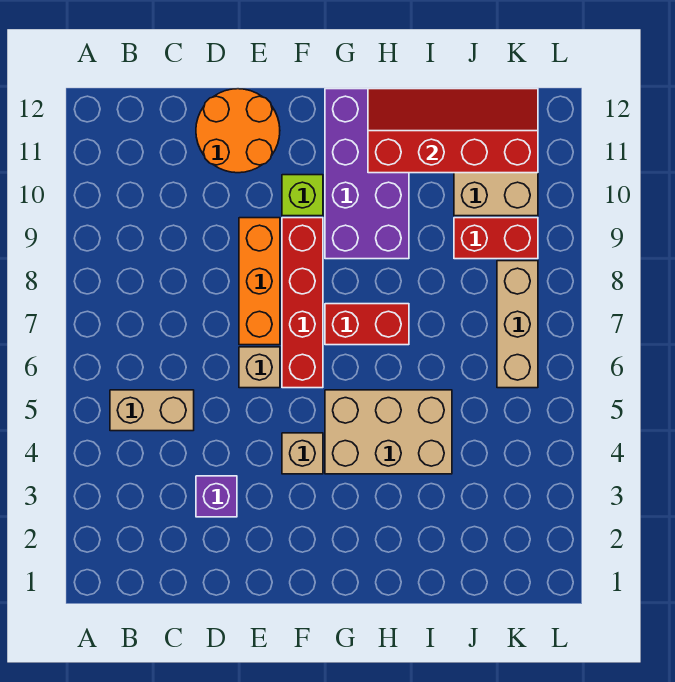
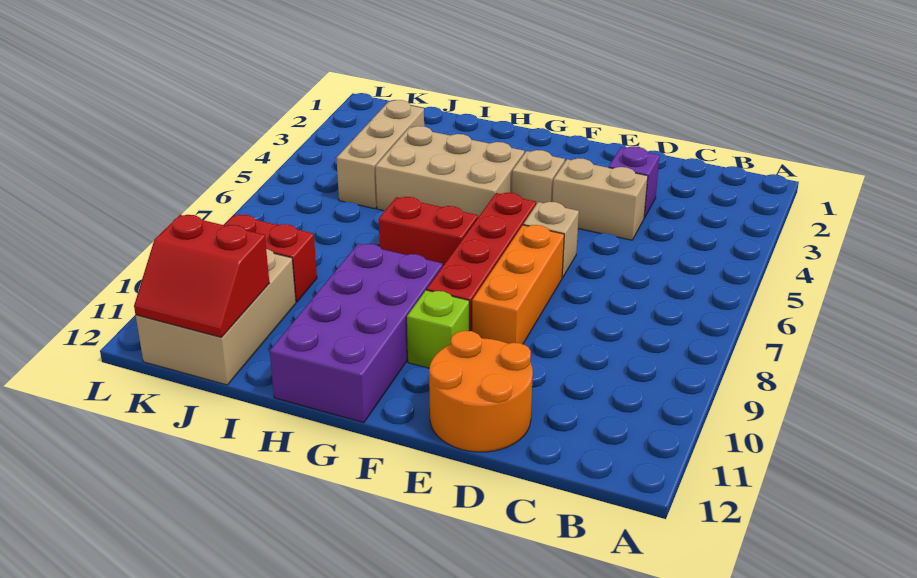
tan 1x2 brick [110,390,194,431] -> tan 1x2 brick moved to [552,158,648,240]
red 2x4 slope [368,89,538,173] -> red 2x2 slope [134,215,269,337]
tan 1x3 brick [497,261,538,388] -> tan 1x3 brick moved to [337,100,424,209]

